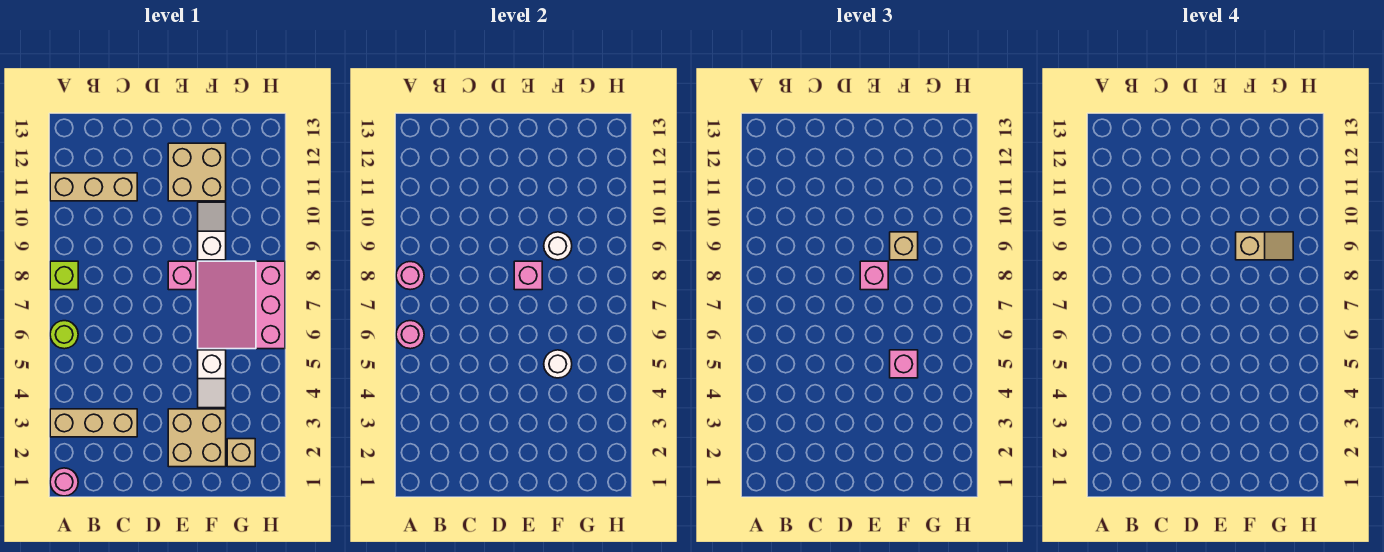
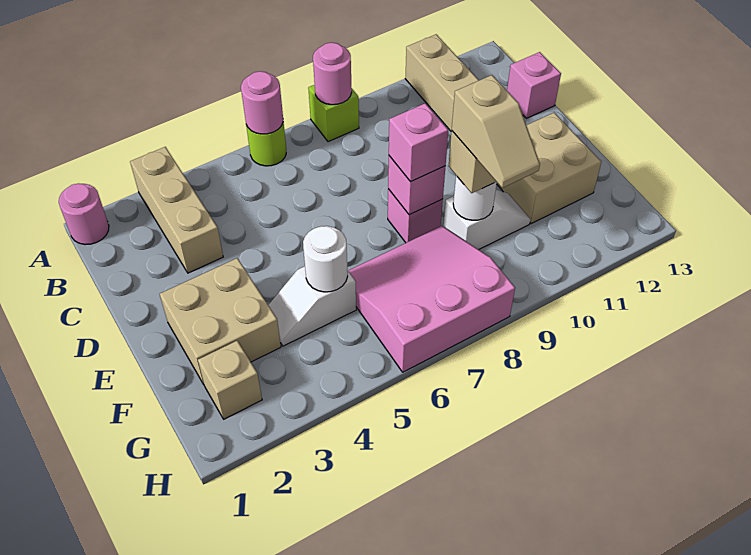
pink 1x1 brick [890,350,918,378] -> pink 1x1 brick moved to [507,52,561,118]

